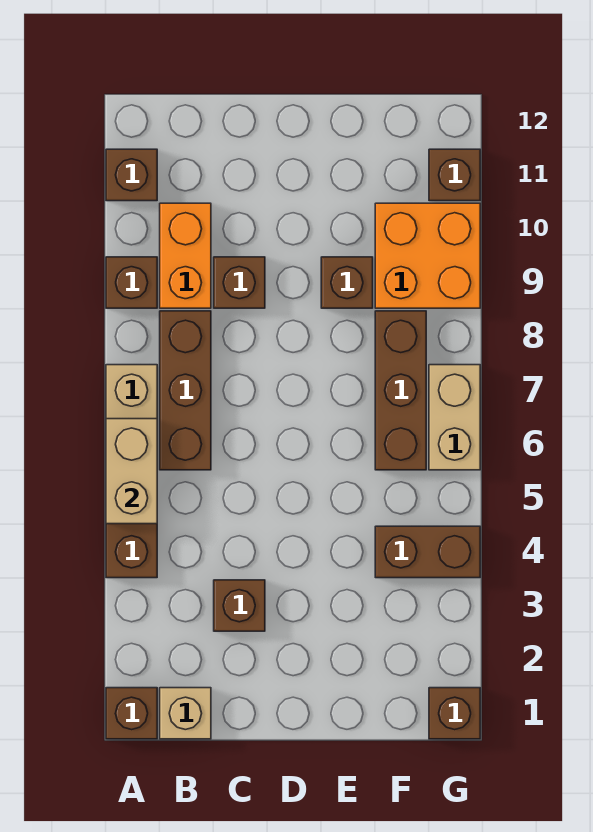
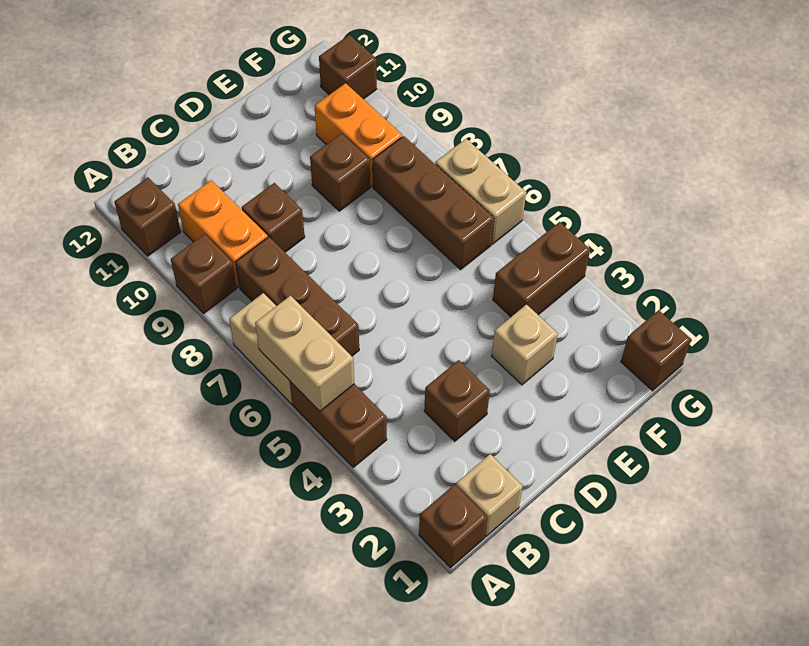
none -> tan 1x1 brick [492,304,558,385]
orange 2x2 brick [375,203,480,308] -> orange 1x2 brick [315,83,402,187]

